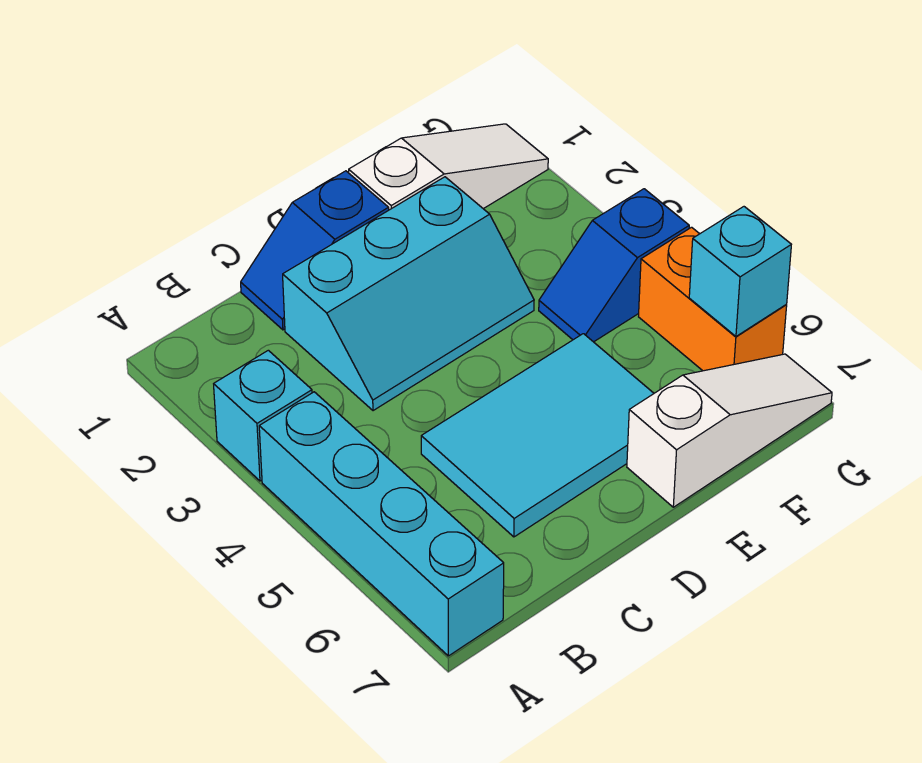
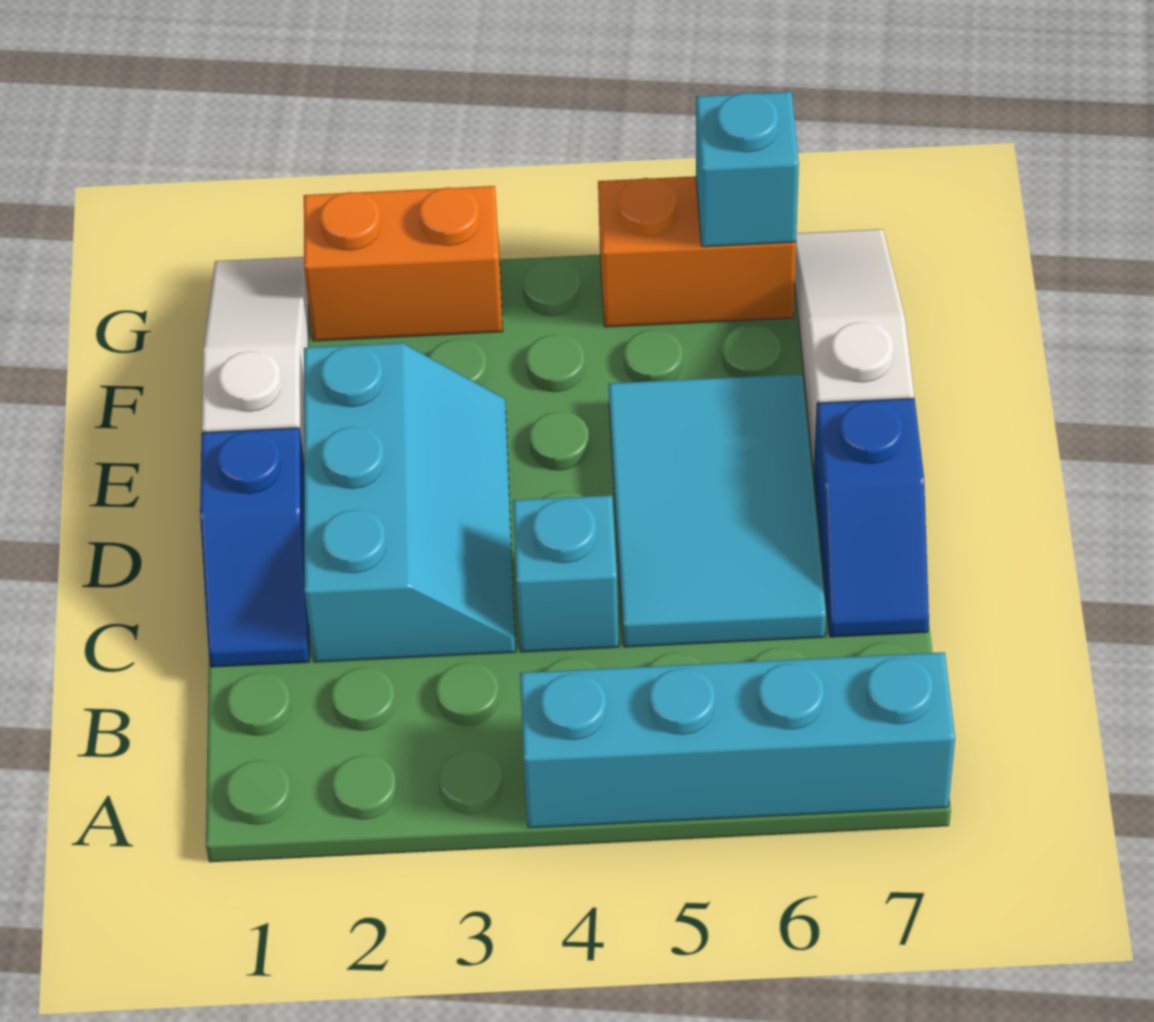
cyan 1x1 brick [214,350,312,481] -> cyan 1x1 brick moved to [513,495,619,652]
blue 1x2 slope [539,189,689,342] -> blue 1x2 slope moved to [814,398,929,637]
none -> orange 1x2 brick [304,186,503,341]

